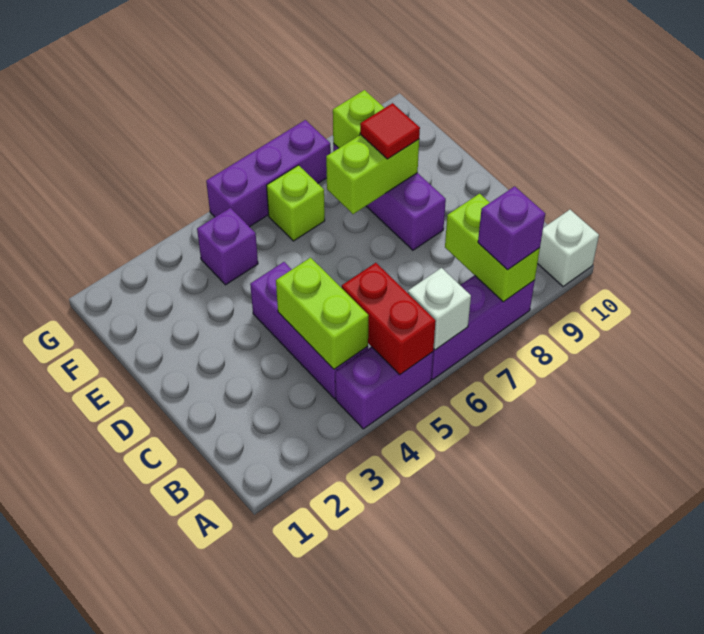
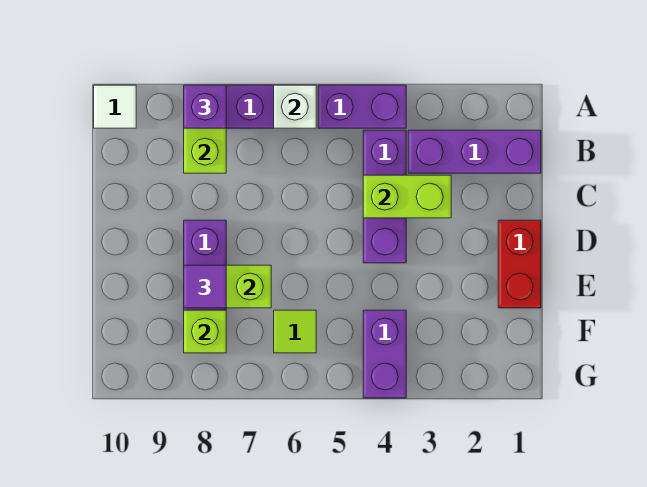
red 1x2 brick [342,263,436,375] -> red 1x2 brick moved to [498,220,541,308]
white 1x1 brick [537,210,599,287] -> white 1x1 tile [94,85,136,128]
lime 1x2 brick [276,258,369,369] -> lime 1x2 brick turned to [363,175,451,218]
red 1x1 tile [360,103,420,159] -> purple 1x1 tile [184,265,226,308]
purple 1x1 brick [197,208,258,285] -> purple 1x2 brick [363,310,406,398]
lime 1x1 brick [266,165,325,241] -> lime 1x1 tile [274,310,316,353]
purple 1x3 brick [206,120,331,227] -> purple 1x3 brick moved to [408,130,541,173]

